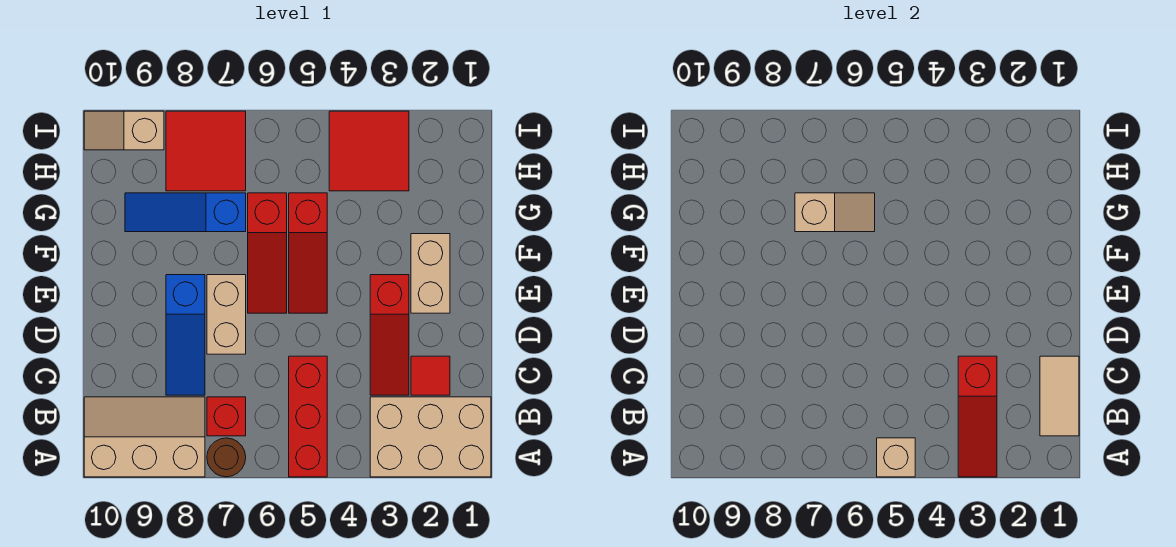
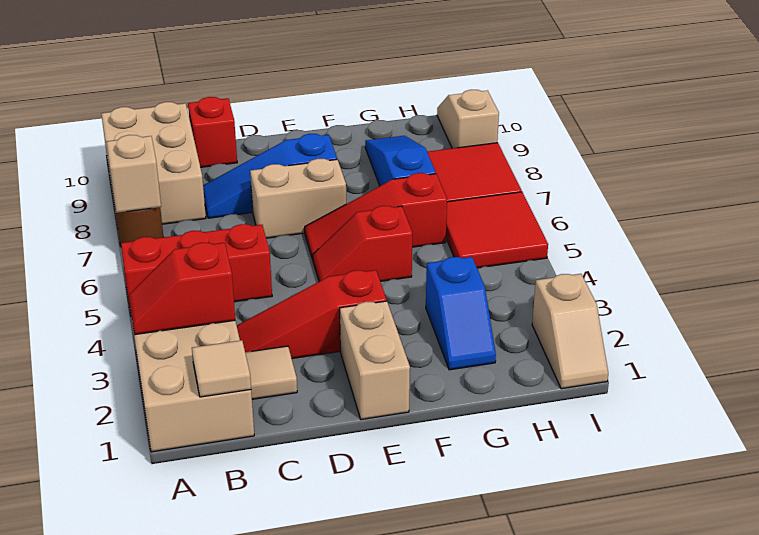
red 1x3 slope [958,356,997,477] -> red 1x2 slope [129,243,235,335]
tan 1x1 brick [877,438,915,477] -> tan 1x1 brick moved to [107,135,161,213]
tan 2x3 slope [84,397,205,477] -> tan 2x3 brick [101,102,206,226]
tan 1x2 tile [1040,356,1079,436] -> tan 1x1 tile [192,340,251,397]
red 1x1 brick [207,397,246,436] -> red 1x1 brick moved to [188,97,237,167]
red 1x1 tile [411,356,450,395] -> tan 1x1 tile [245,346,297,399]
tan 1x2 brick [411,234,450,313] -> tan 1x2 brick turned to [340,301,410,420]
red 1x3 slope [289,193,327,313] -> red 1x2 slope [313,206,412,281]
none -> blue 1x2 slope [426,257,496,370]
tan 1x2 slope [795,193,875,232] -> tan 1x2 slope moved to [532,274,608,389]
red 2x2 tile [329,111,409,191] -> red 2x2 tile moved to [446,192,548,268]

